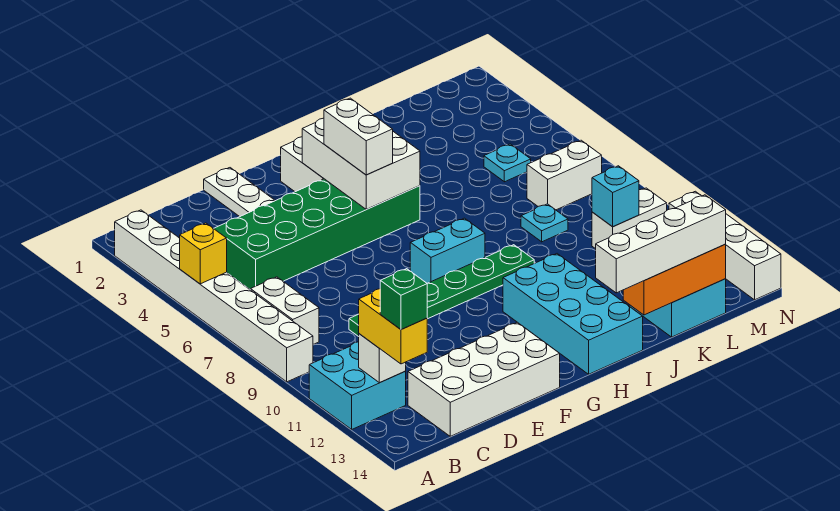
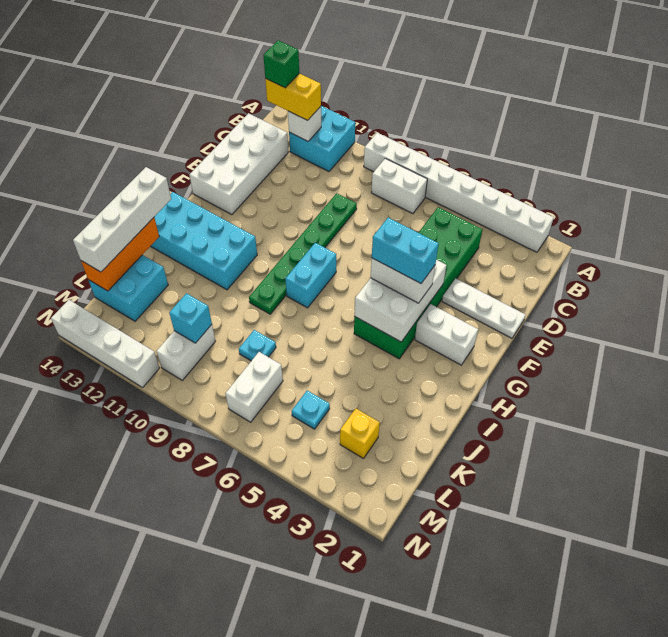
yellow 1x1 brick [180,223,227,284] -> yellow 1x1 brick moved to [340,408,380,459]
white 2x3 brick [302,118,420,209] -> white 2x3 brick turned to [354,260,446,342]
none -> cyan 1x2 brick [372,217,439,284]

